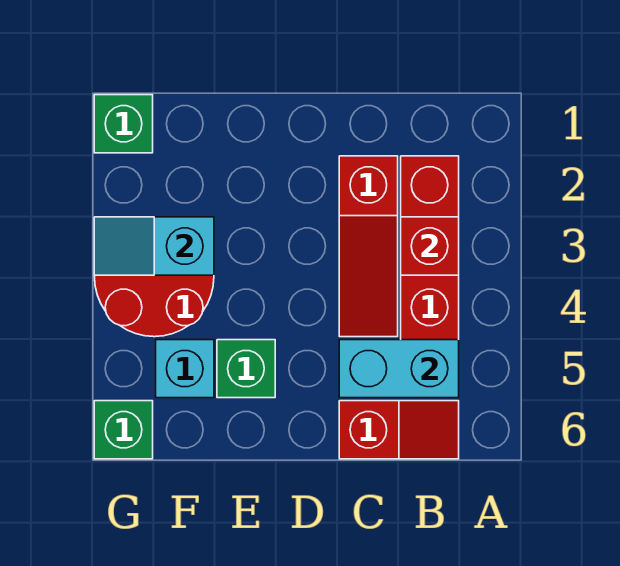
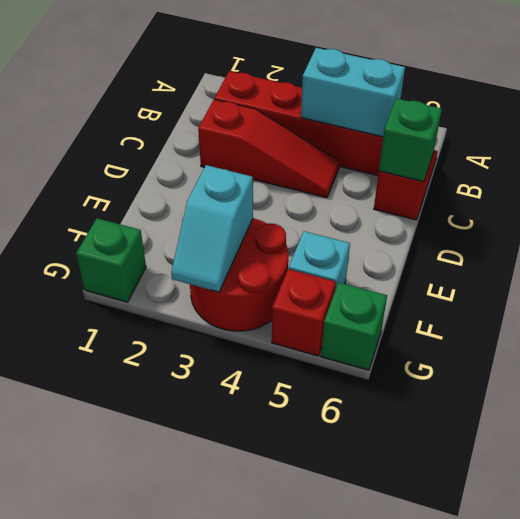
red 1x1 brick [401,217,459,275] -> red 1x1 brick moved to [272,269,336,356]
cyan 1x2 brick [339,340,459,398] -> cyan 1x2 brick turned to [301,48,405,137]
green 1x1 brick [217,340,275,398] -> green 1x1 brick moved to [379,98,442,182]

